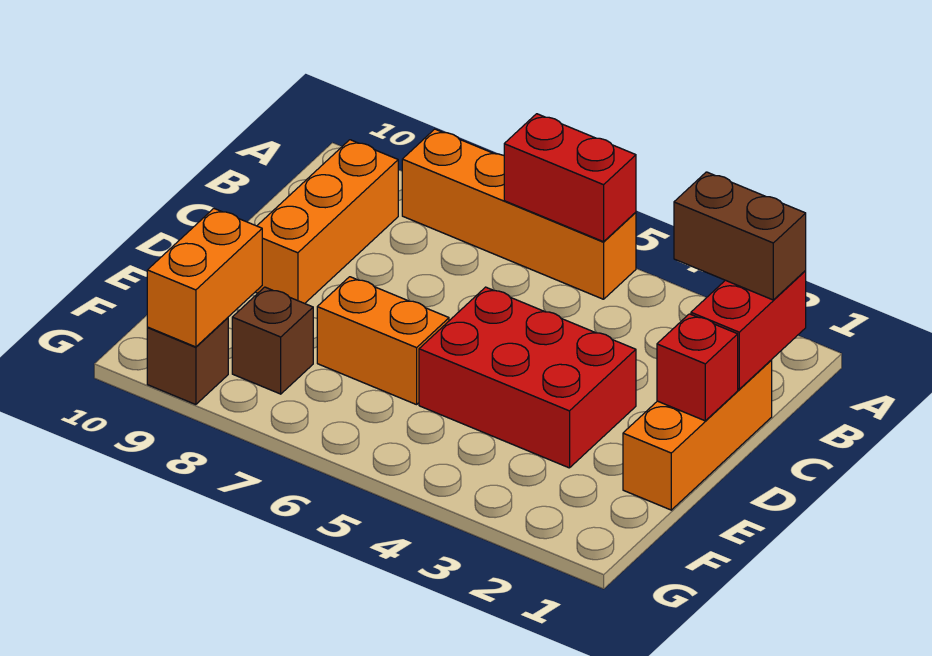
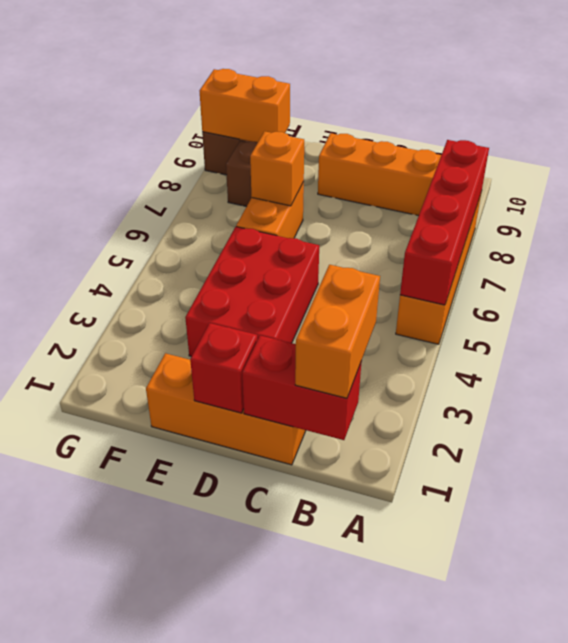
red 1x2 brick [504,114,636,242] -> red 1x4 brick [400,140,489,305]
brown 1x2 brick [674,172,806,300] -> orange 1x2 brick [295,265,380,398]
none -> orange 1x1 brick [250,131,304,206]

